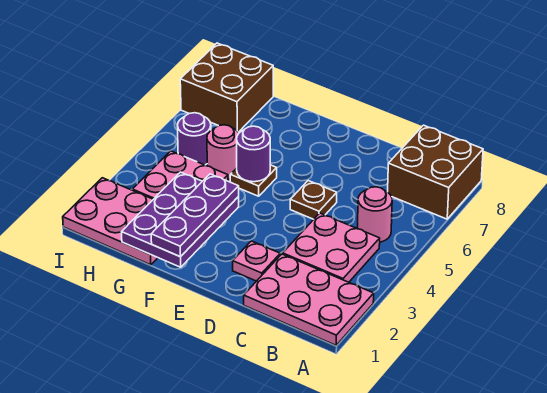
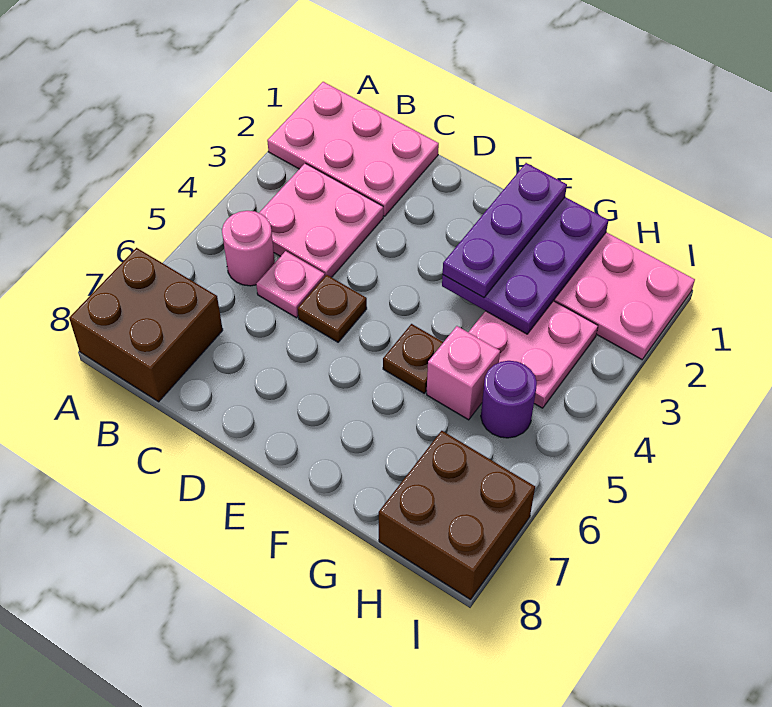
pink 1x1 plate [233,241,280,281] -> pink 1x1 plate moved to [256,251,325,318]
purple 1x1 round brick [237,126,270,182] -> none
pink 1x1 round brick [207,125,239,179] -> pink 1x1 brick [427,326,500,420]

